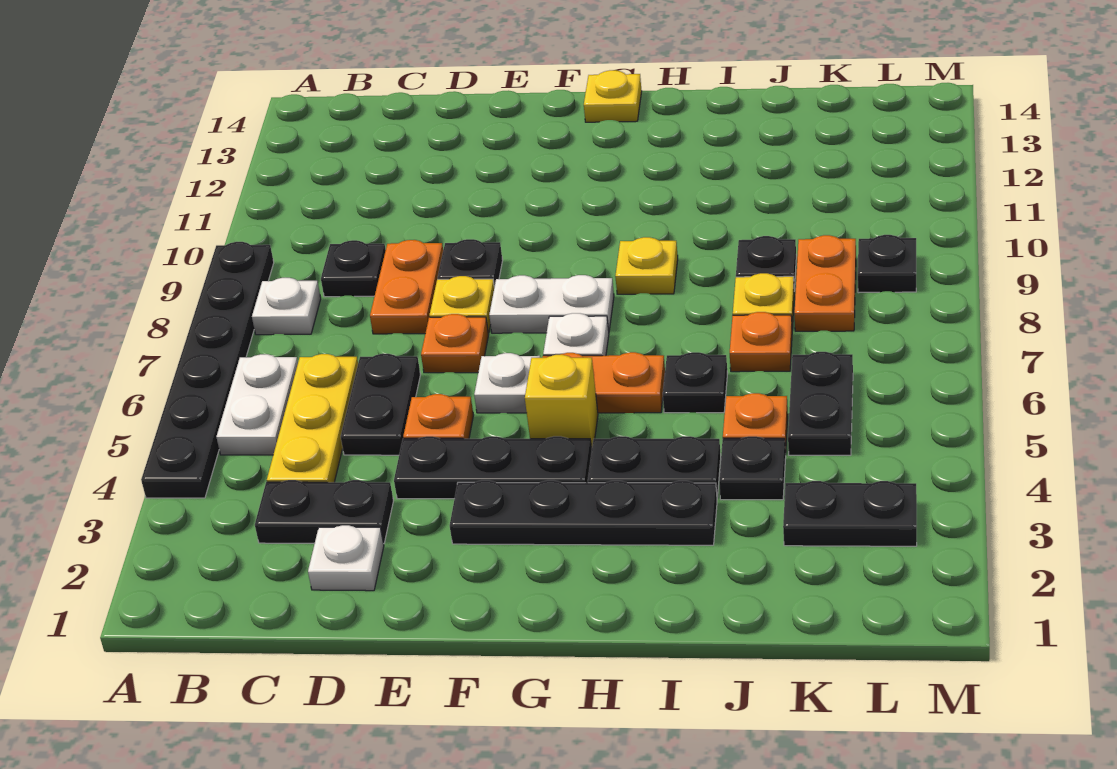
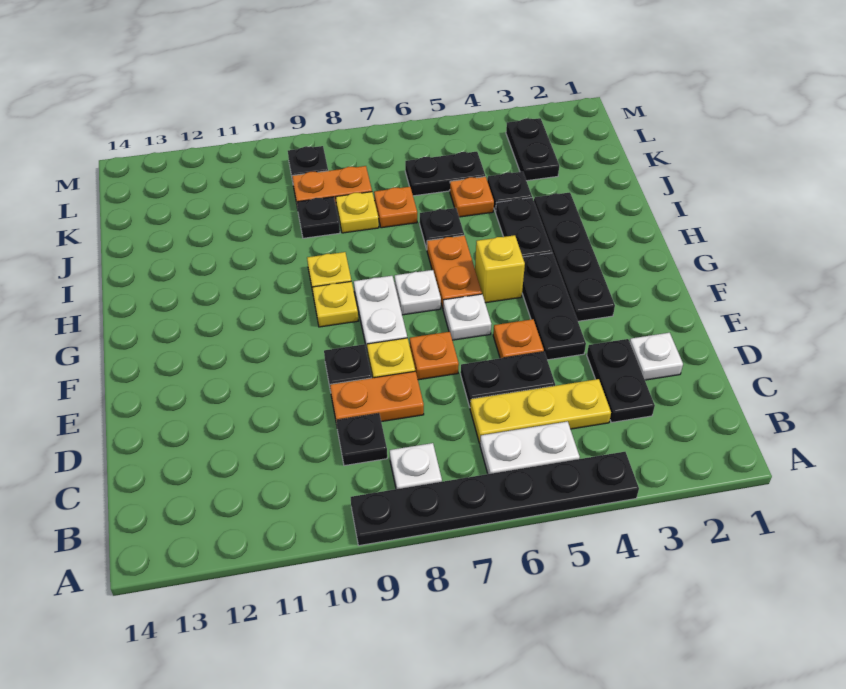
yellow 1x1 plate [584,70,642,122] -> yellow 1x1 plate moved to [312,281,358,327]

